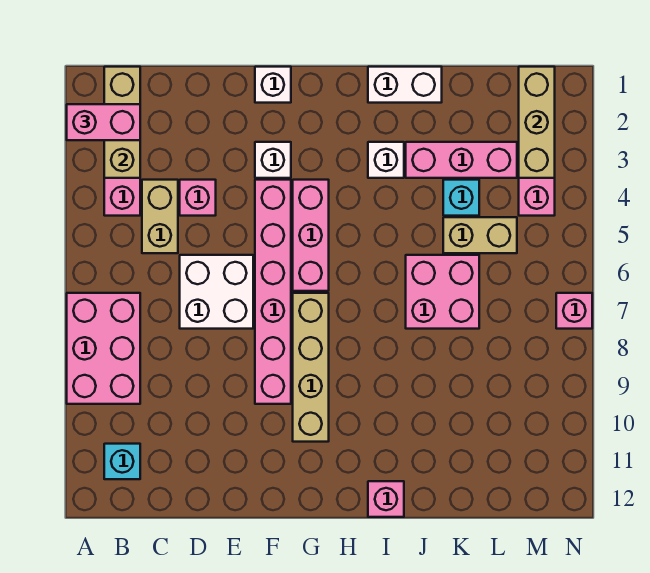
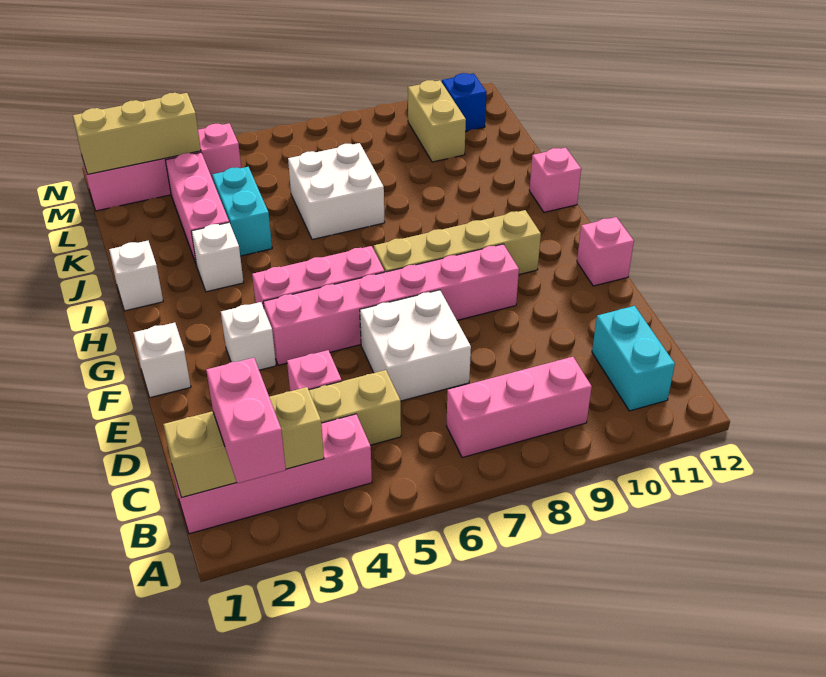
pink 2x3 brick [67,293,140,404] -> pink 1x3 brick [447,357,592,458]
cyan 1x1 brick [104,444,140,479] -> cyan 1x2 brick [592,306,675,411]
white 1x2 brick [368,67,442,103] -> white 1x1 brick [109,241,163,311]
pink 2x2 brick [406,255,479,329] -> white 2x2 brick [288,143,385,240]
cyan 1x1 brick [443,180,479,216] -> cyan 1x2 brick [212,167,272,256]
tan 1x2 brick [443,217,517,253] -> tan 1x2 brick moved to [408,80,466,162]
none -> blue 1x1 brick [442,73,487,132]
pink 1x1 brick [556,293,592,329] -> pink 1x1 brick moved to [577,217,634,286]

